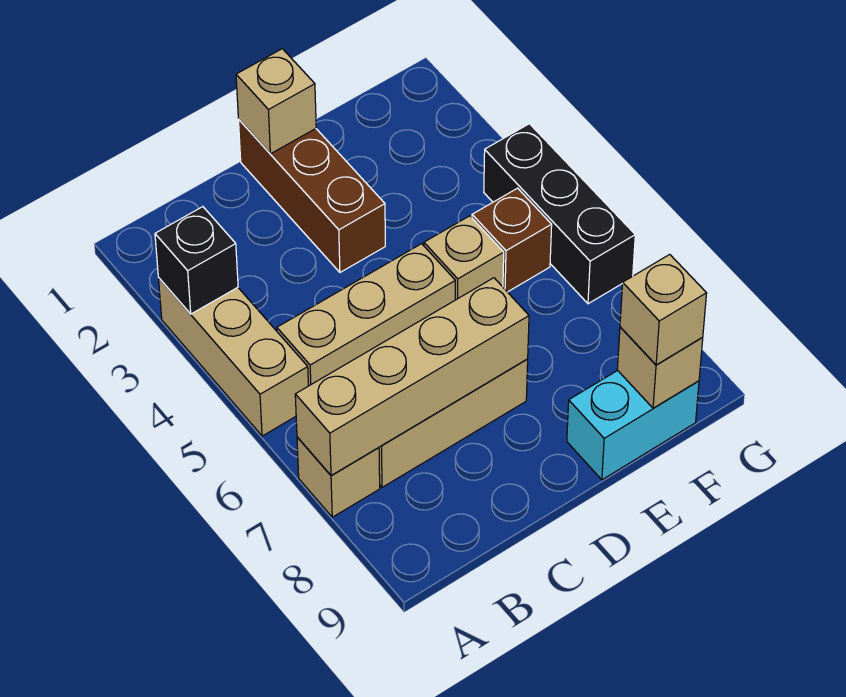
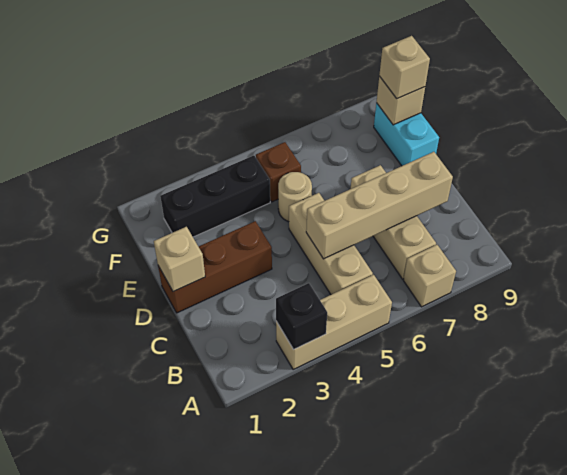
tan 1x4 brick [295,278,529,475] -> tan 1x4 brick turned to [306,152,453,259]
tan 1x1 brick [424,216,504,300] -> tan 1x1 round brick [278,172,312,222]
black 1x3 brick [484,124,635,304] -> black 1x3 brick moved to [160,156,270,237]

